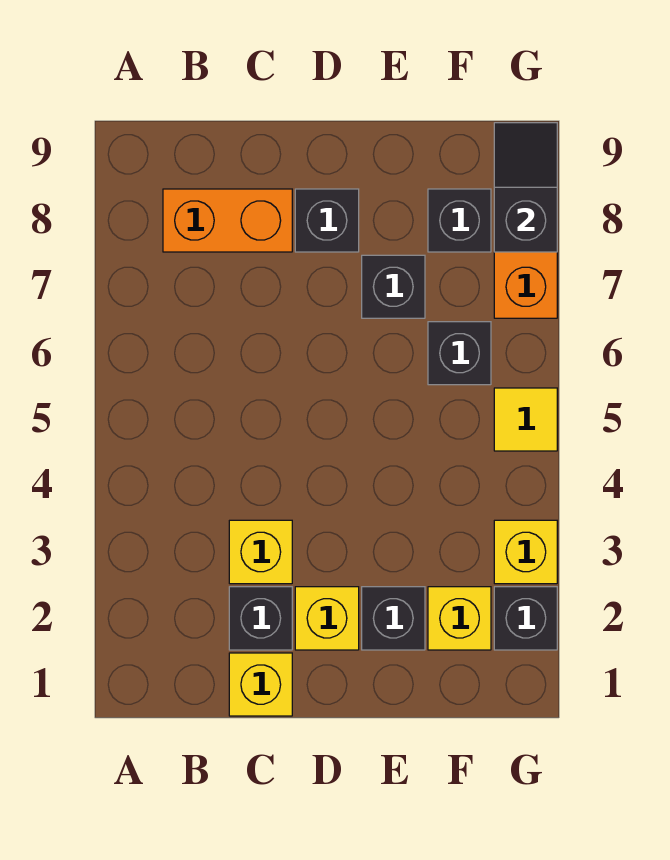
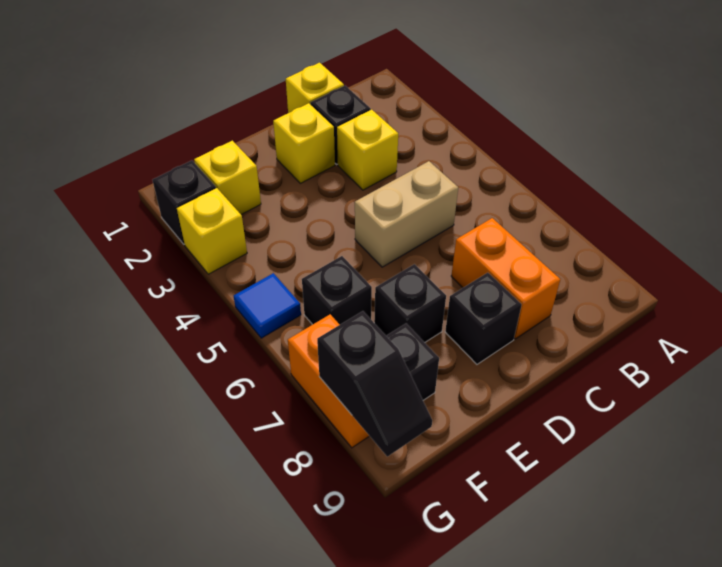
orange 1x2 brick [163,189,292,252] -> orange 1x2 brick turned to [451,218,560,339]
none -> tan 1x2 brick [355,161,458,267]
black 1x1 brick [362,587,425,650] -> none
yellow 1x1 tile [494,388,557,451] -> blue 1x1 tile [234,273,301,338]

